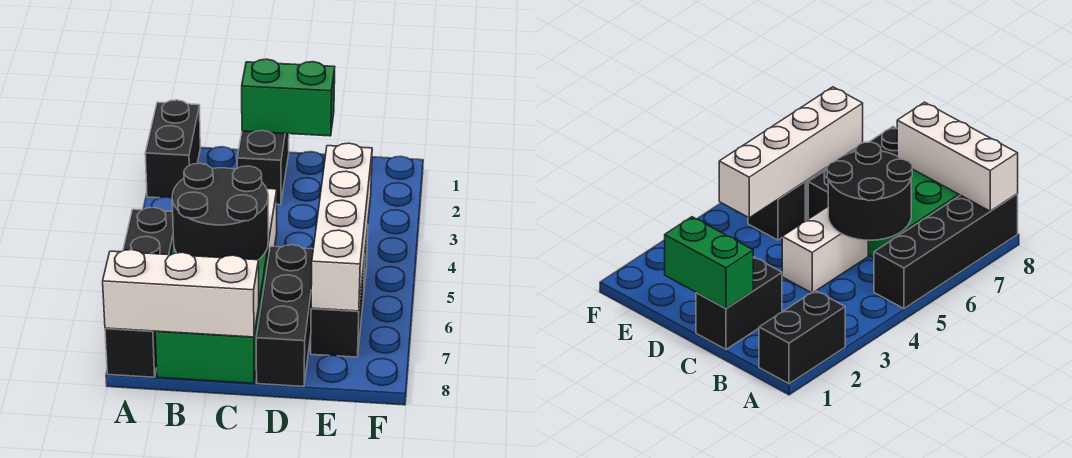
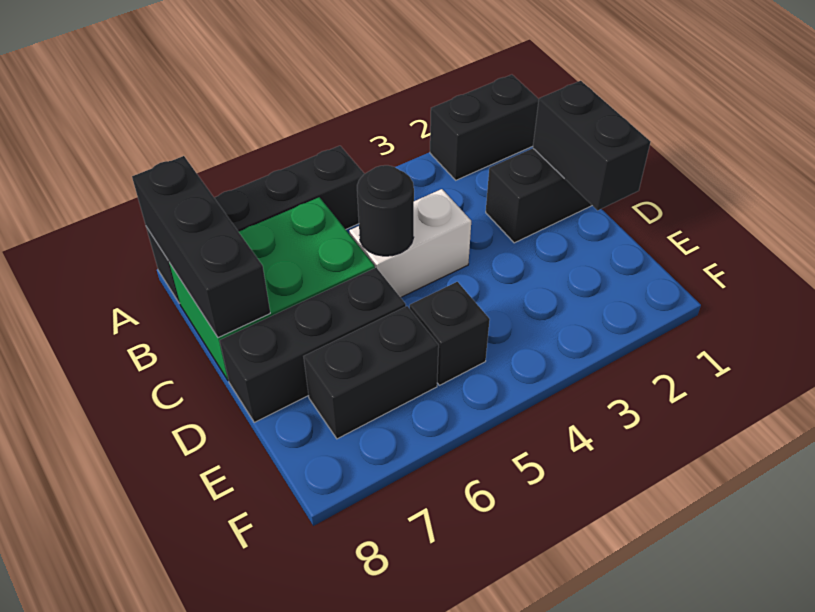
white 1x3 brick [103,250,259,337] -> black 1x3 brick [132,156,270,338]
black 2x2 round brick [172,163,268,260] -> black 1x1 round brick [357,165,414,256]
green 1x2 brick [242,59,335,136] -> black 1x2 brick [533,81,650,210]
white 1x4 brick [311,143,372,311] -> none

